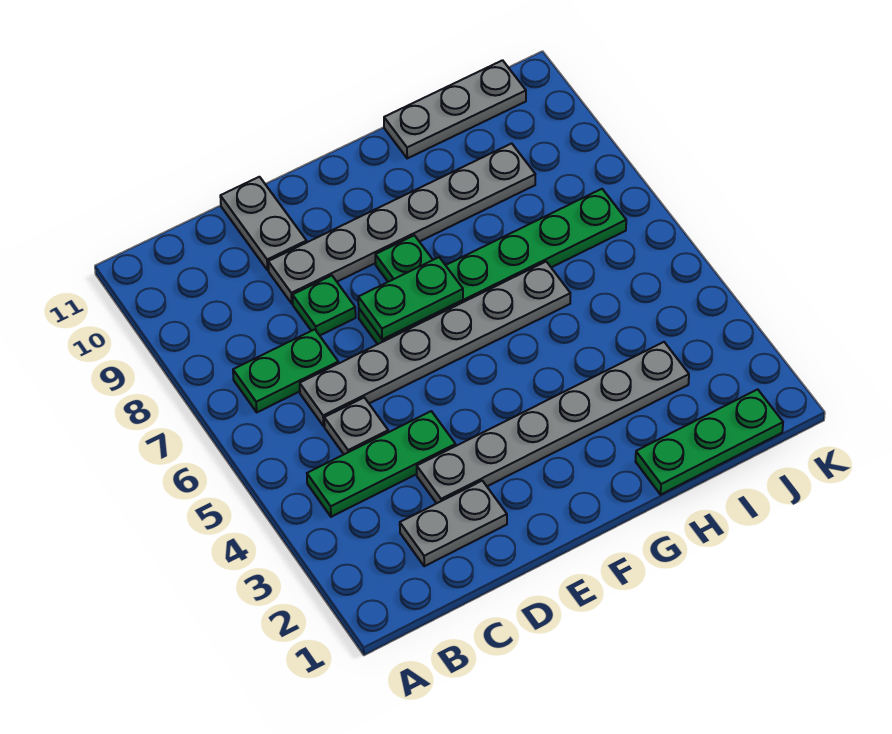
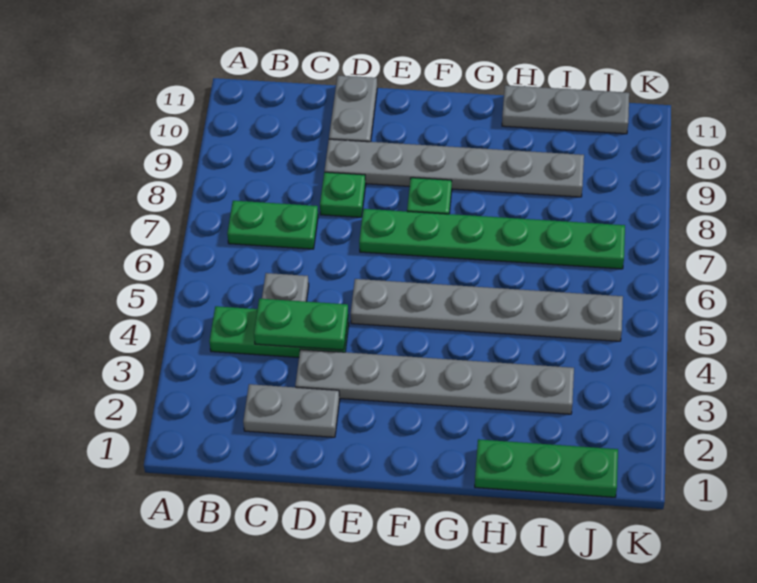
grey 1x6 plate [300,262,570,426] -> grey 1x6 plate moved to [351,279,623,341]
green 1x2 plate [358,257,463,340] -> green 1x2 plate moved to [254,299,348,350]

